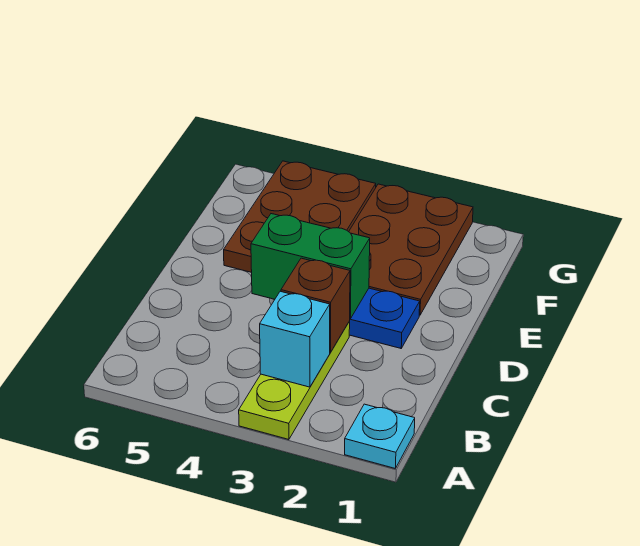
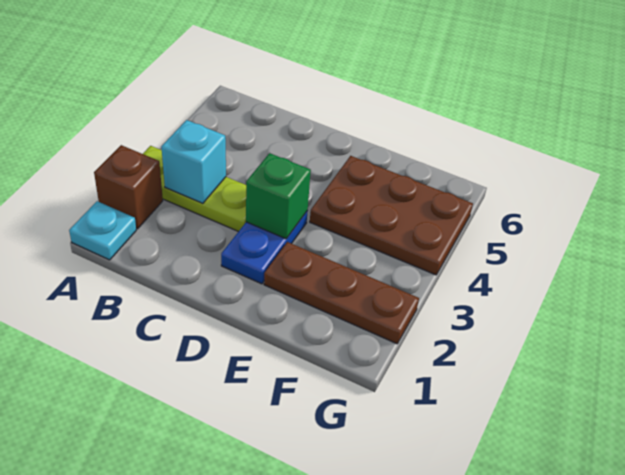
brown 1x1 brick [281,258,350,353] -> brown 1x1 brick moved to [94,145,163,229]
green 1x2 brick [251,214,370,319] -> green 1x1 brick [246,153,311,239]
brown 2x3 plate [349,184,473,315] -> brown 1x3 plate [264,242,419,344]

